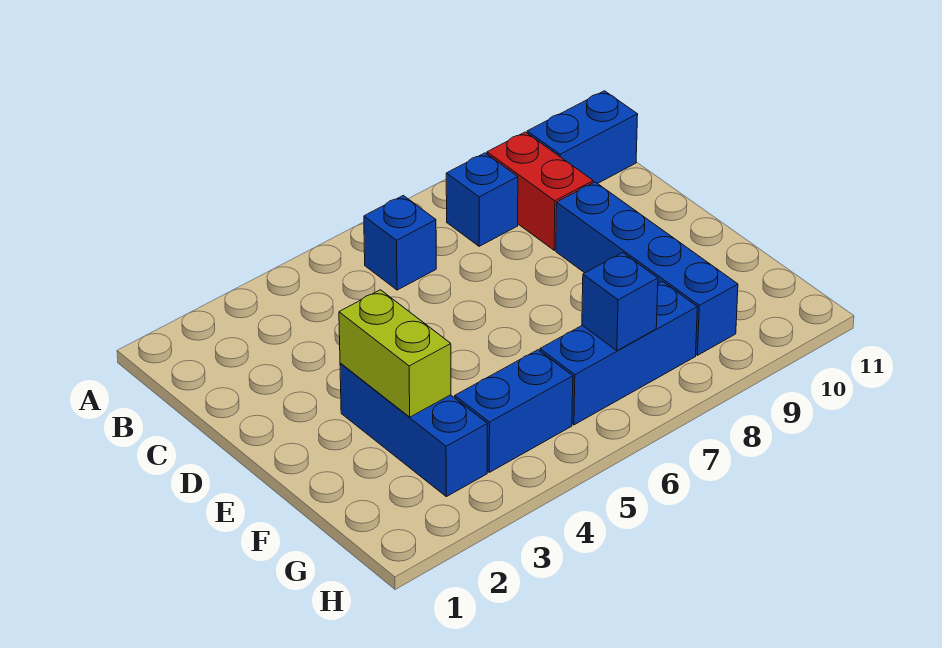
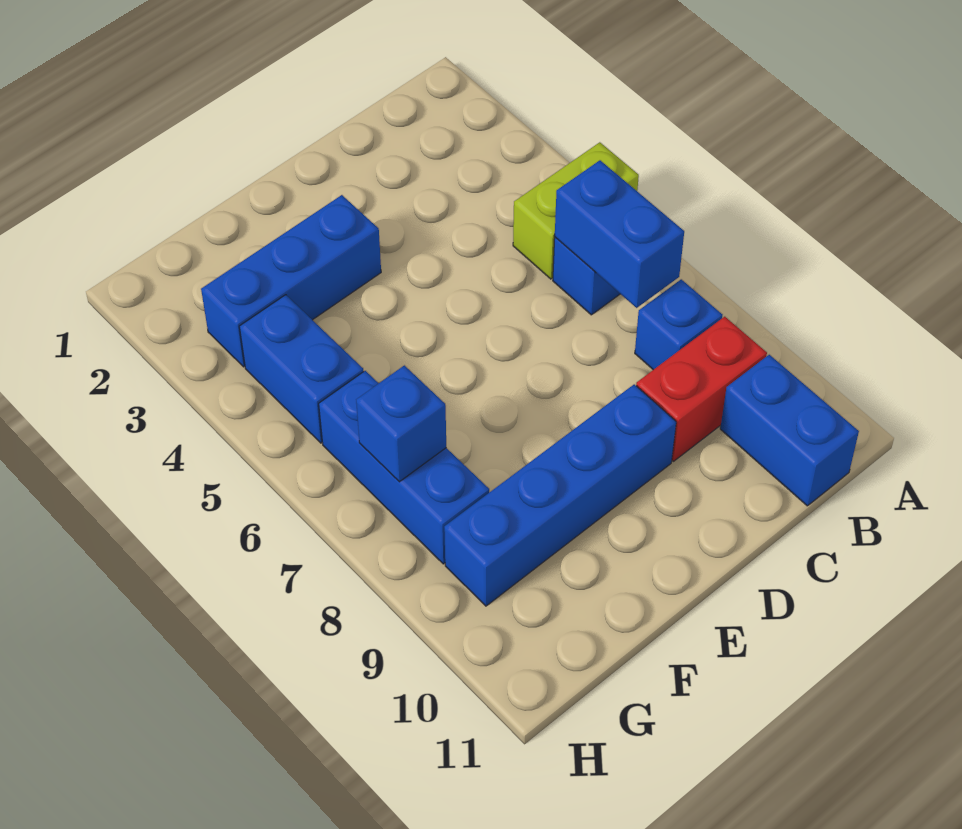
none -> blue 1x2 brick [555,160,684,308]
lime 1x2 brick [339,290,451,417] -> lime 1x2 brick moved to [513,142,639,279]

